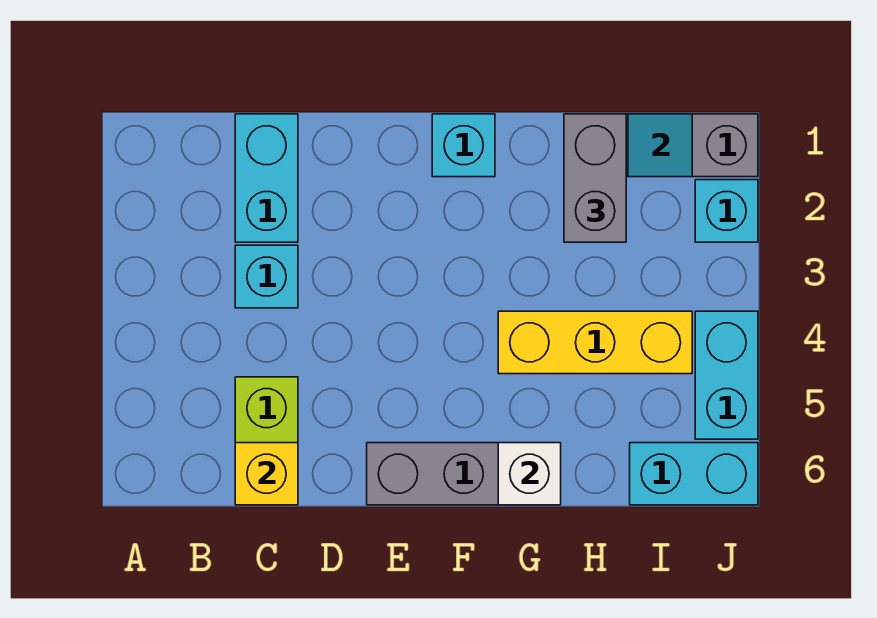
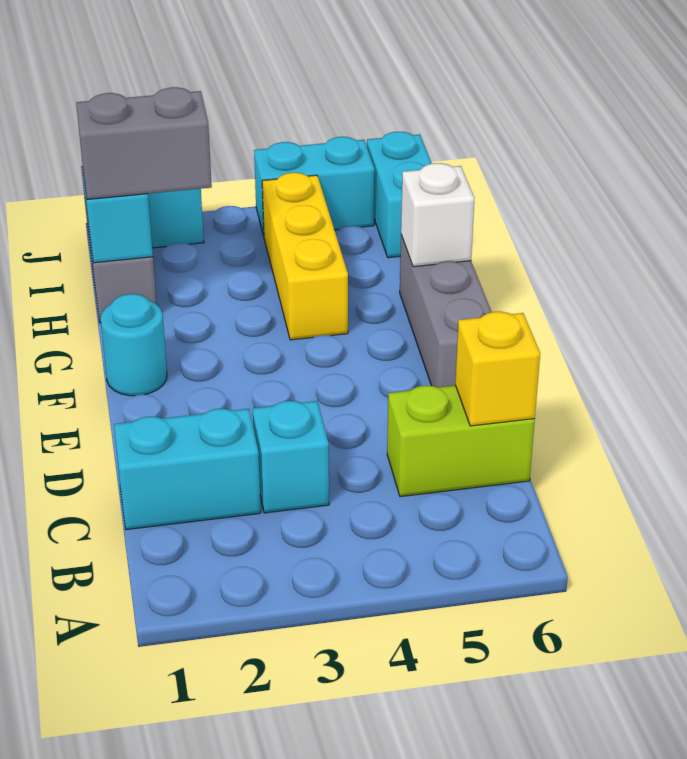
cyan 1x1 brick [432,114,495,177] -> cyan 1x1 round brick [101,294,167,396]

